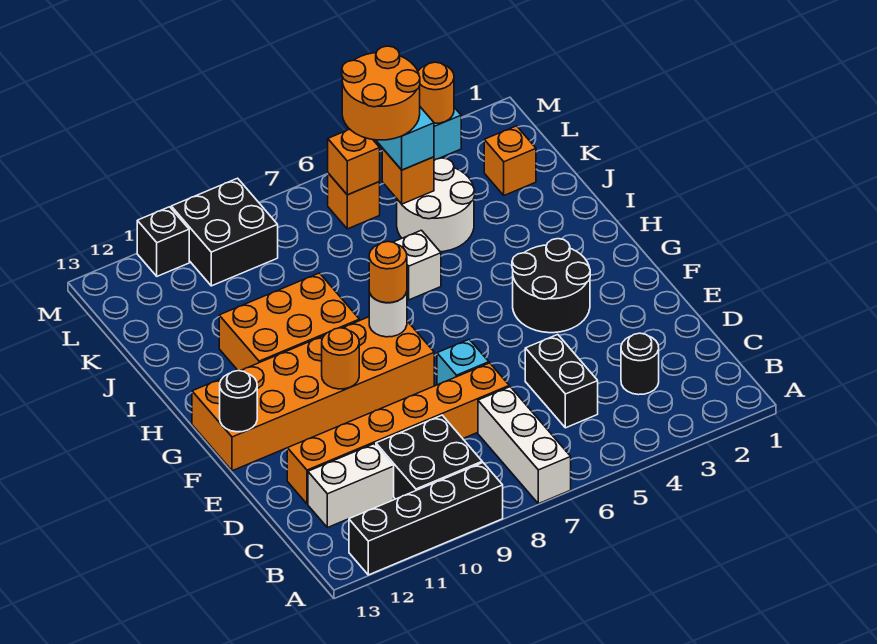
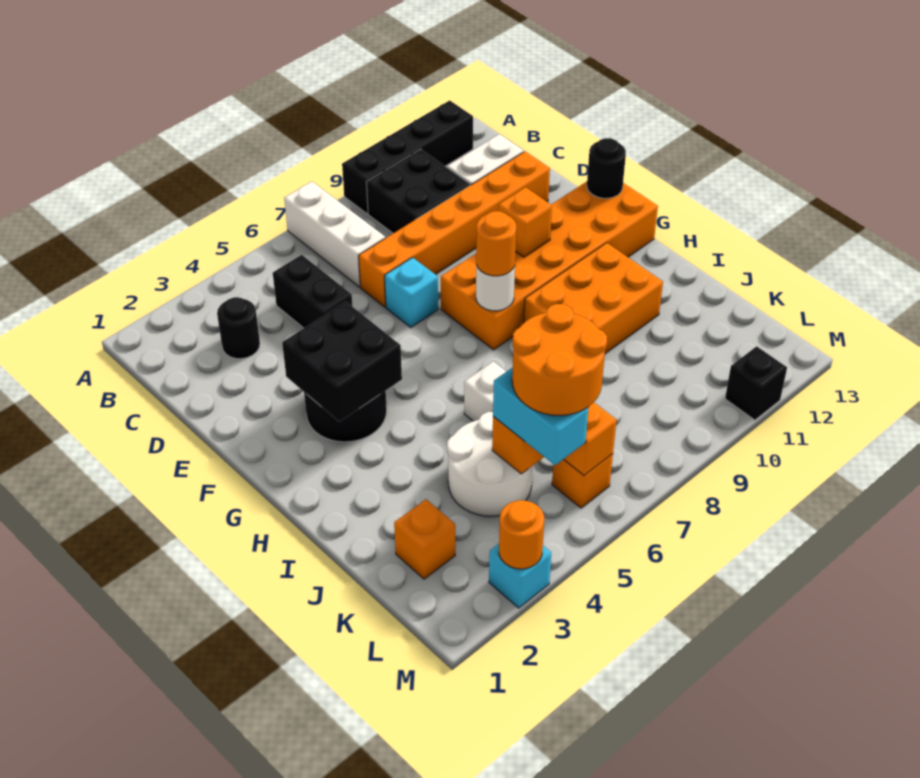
orange 1x1 round brick [322,328,359,389] -> orange 1x1 brick [499,187,552,257]
black 2x2 brick [171,178,278,286] -> black 2x2 brick moved to [282,302,402,422]

